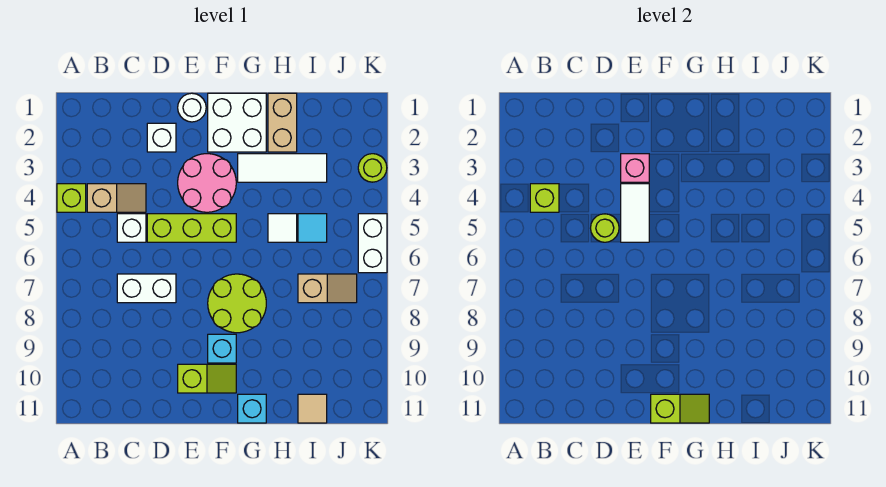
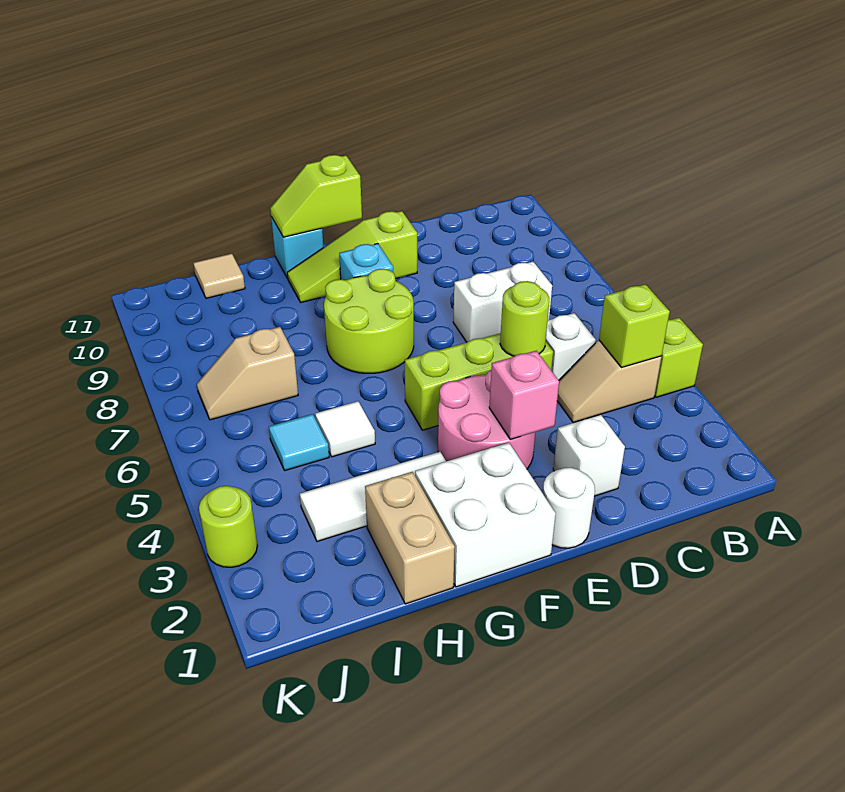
white 1x2 tile [621,184,649,242] -> none
lime 1x2 slope [178,364,236,393] -> lime 1x3 slope [287,211,417,302]
white 1x2 brick [358,214,387,273] -> none

